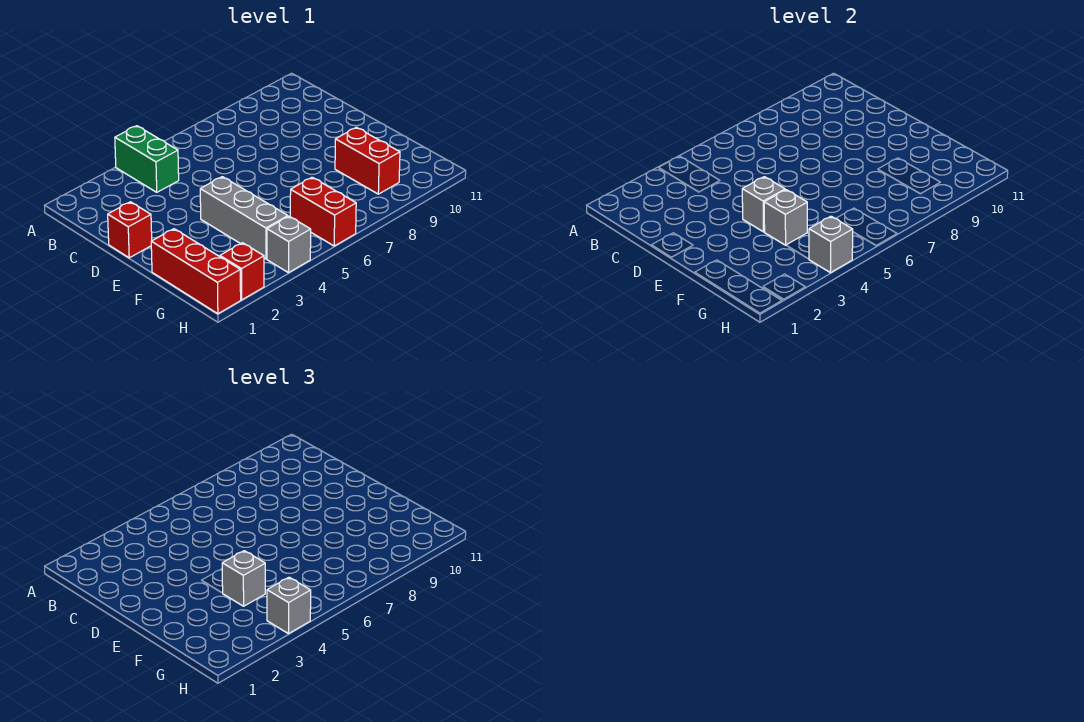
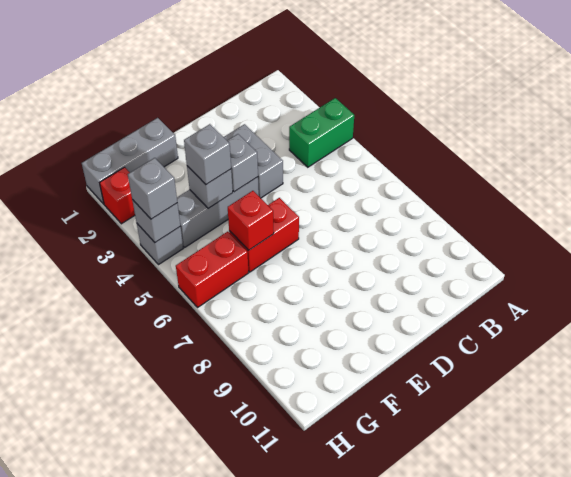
red 1x1 brick [108,202,152,258] -> red 1x1 brick moved to [228,191,274,250]
none -> grey 1x2 brick [224,124,283,198]
red 1x3 brick [151,229,241,314] -> grey 1x3 brick [82,118,178,204]
red 1x2 brick [335,127,400,194] -> red 1x2 brick moved to [229,198,299,272]

